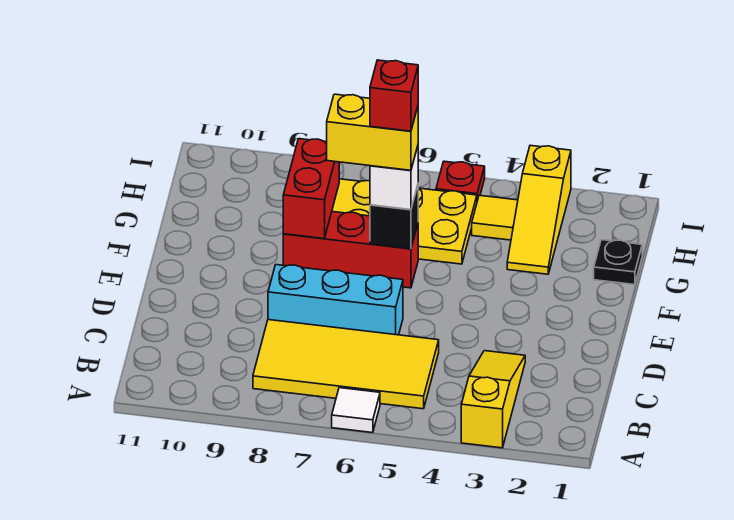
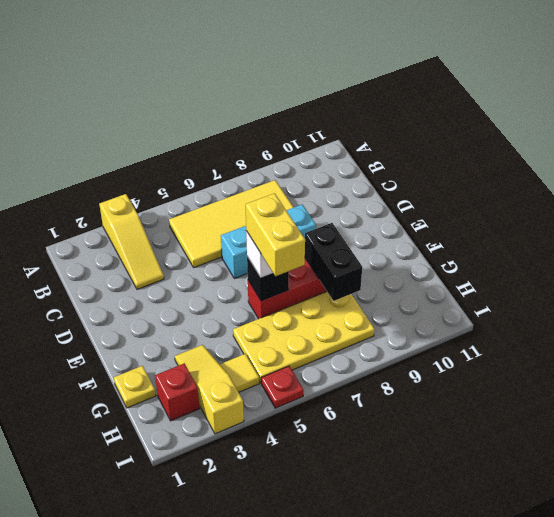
white 1x1 tile [332,388,380,433] -> none
yellow 1x2 brick [327,94,418,170] -> yellow 1x2 brick turned to [246,193,305,276]
red 1x1 brick [370,60,418,131] -> red 1x1 brick moved to [155,363,200,421]
red 1x2 brick [283,139,339,239] -> black 1x2 brick [305,223,362,301]
black 1x1 plate [594,240,642,285] -> yellow 1x1 plate [114,366,156,408]

